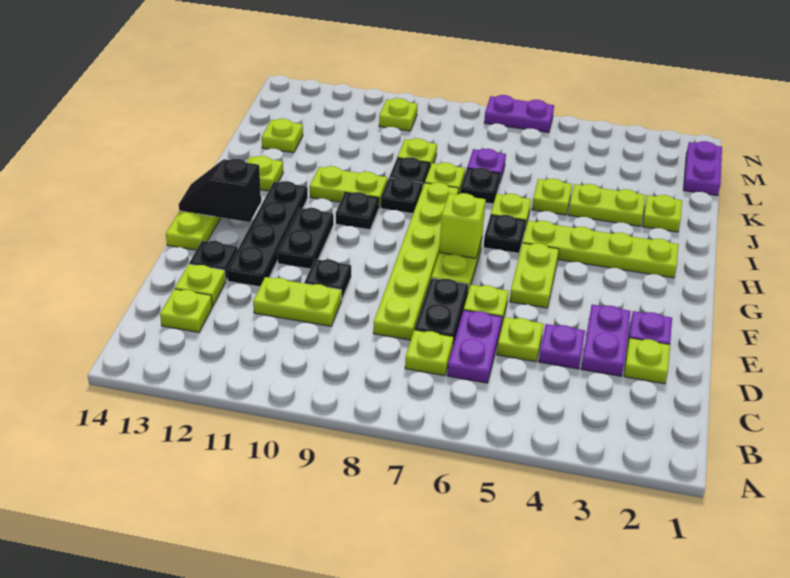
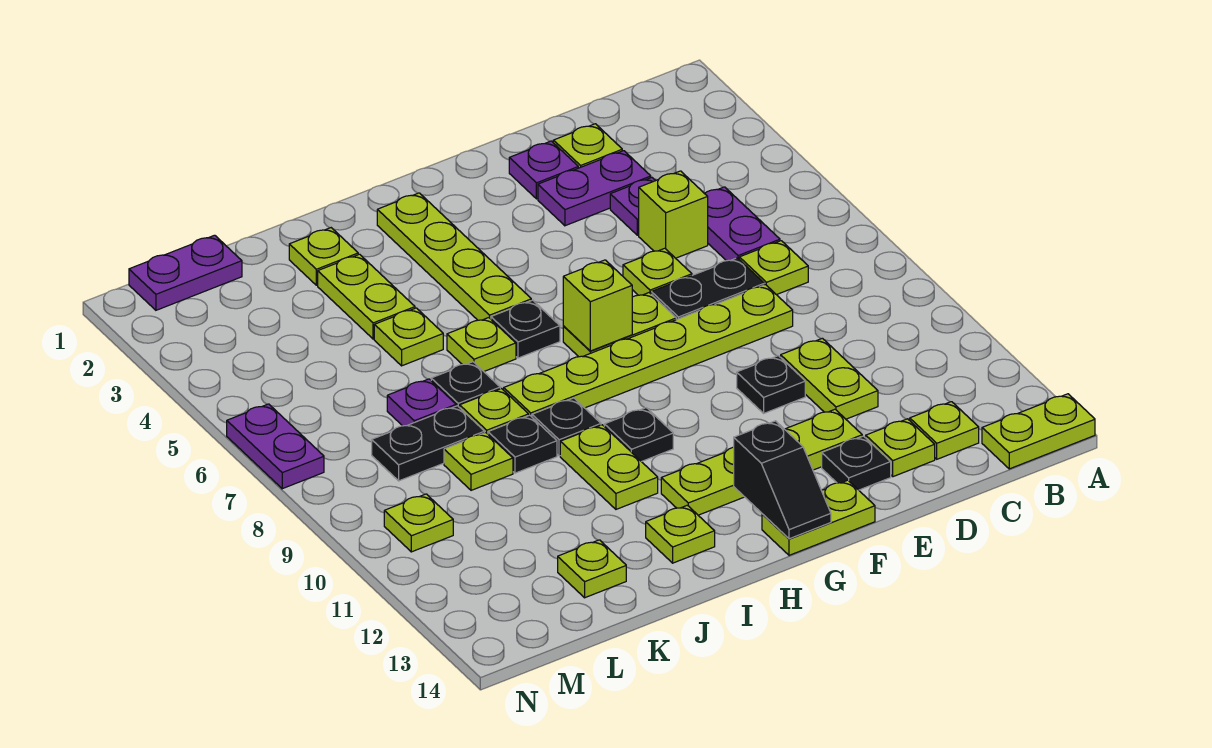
purple 1x2 plate [447,310,502,383] -> purple 1x2 plate turned to [705,187,780,261]
lime 1x1 plate [497,317,543,362] -> lime 1x1 brick [639,171,708,258]
black 1x4 plate [227,181,308,287] -> lime 1x4 plate [661,409,862,515]
lime 1x2 plate [510,243,559,308] -> lime 1x2 plate moved to [982,394,1095,469]
black 1x2 plate [277,208,334,269] -> black 1x2 plate moved to [372,406,485,481]

